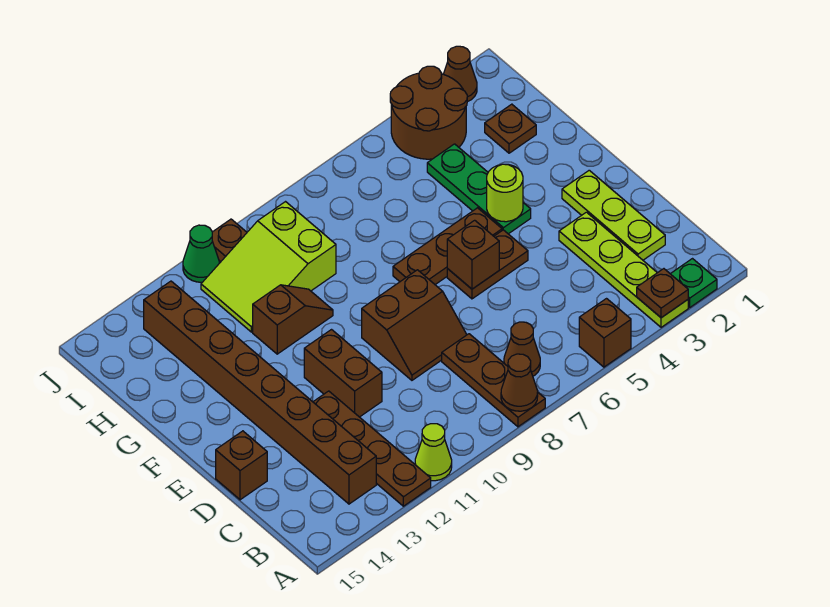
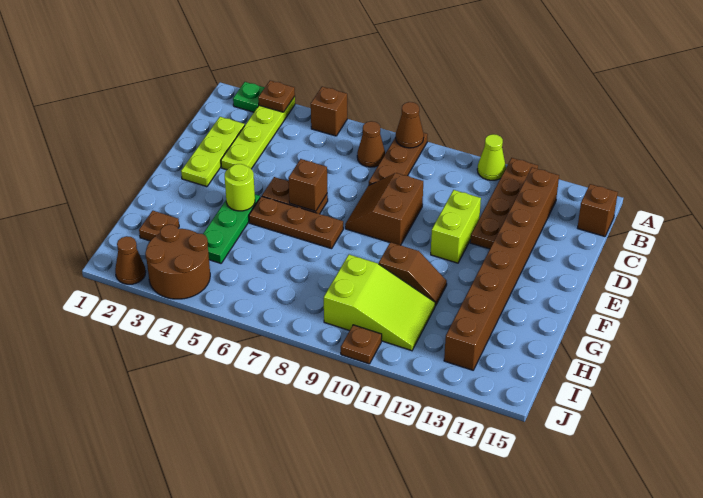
brown 2x2 slope [362,270,467,380] -> brown 2x2 slope turned to [345,173,423,245]
brown 1x2 brick [304,330,382,417] -> lime 1x2 brick [431,190,481,263]
brown 1x1 brick [216,431,267,500] -> brown 1x1 brick moved to [578,184,618,236]
brown 1x2 slope [253,285,333,354] -> brown 1x2 slope turned to [379,242,447,306]
green 1x1 cone [183,225,219,282] -> none

